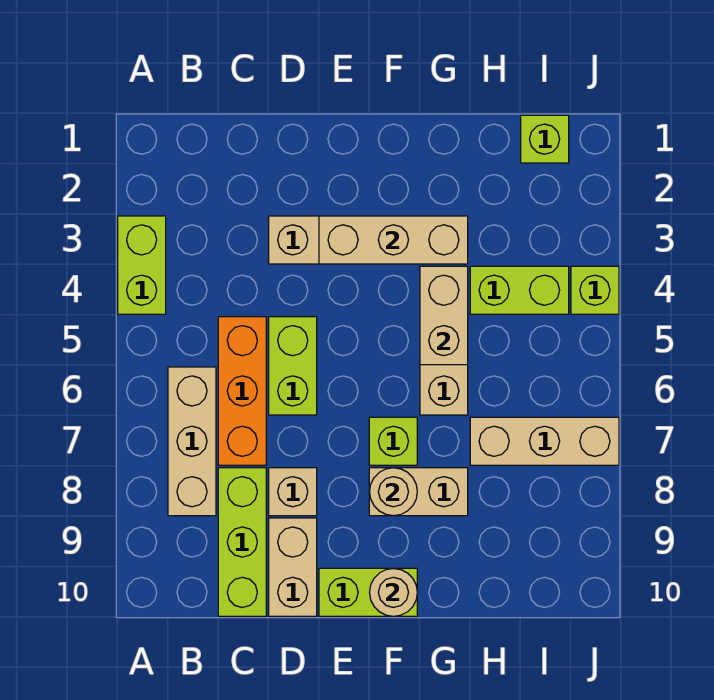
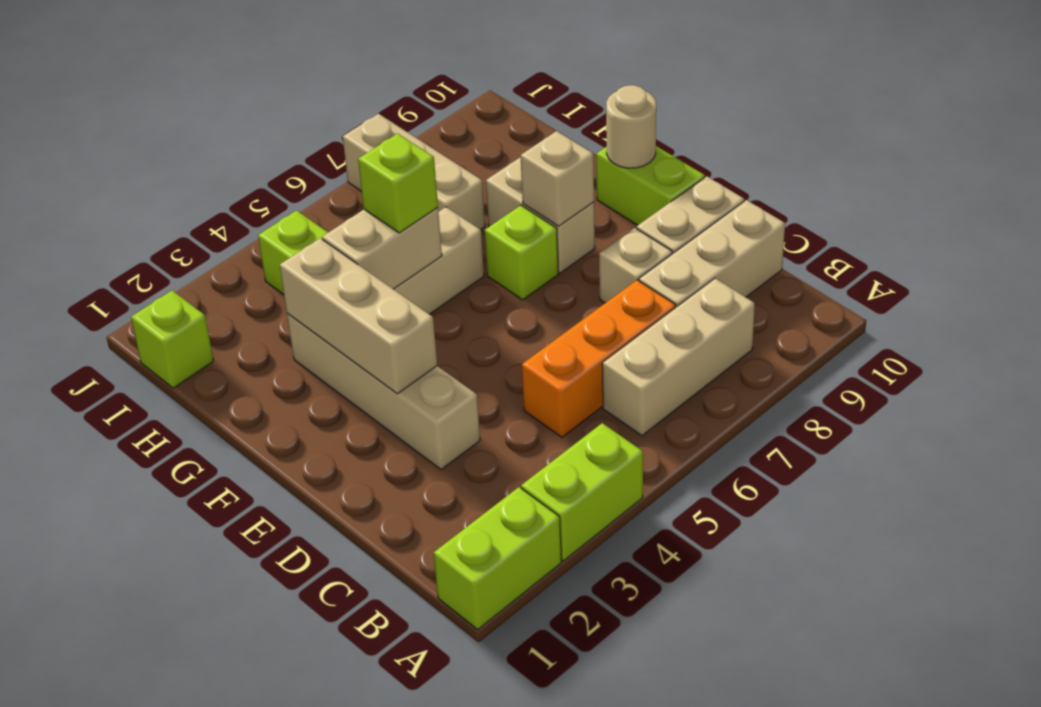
lime 1x3 brick [218,468,266,616] -> tan 1x3 brick [639,200,785,307]
lime 1x2 brick [269,317,317,415] -> lime 1x2 brick moved to [434,487,561,629]
tan 1x1 round brick [369,468,417,516] -> tan 1x1 brick [520,131,594,226]
lime 1x1 brick [571,266,619,314] -> lime 1x1 brick moved to [358,134,438,233]

